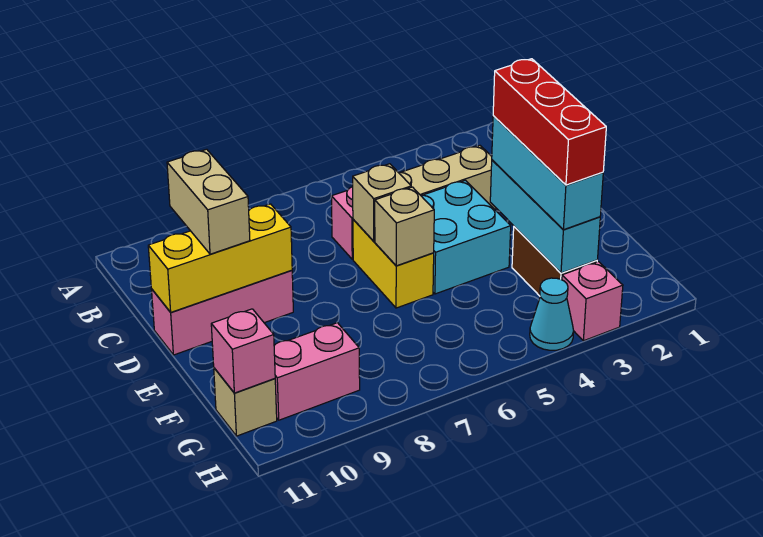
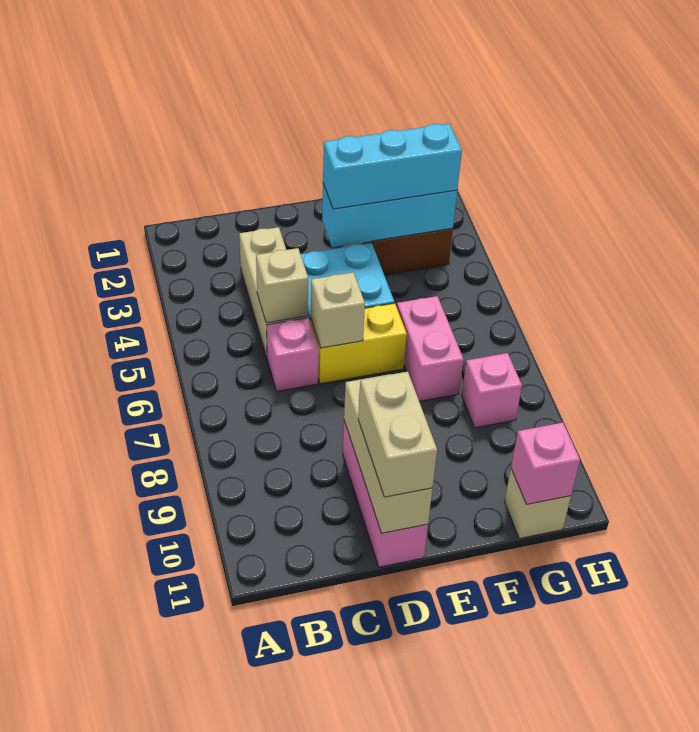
tan 1x2 brick [167,149,250,254] -> tan 1x2 brick turned to [358,372,437,497]
yellow 1x3 brick [148,204,292,312] -> tan 1x3 brick [344,374,432,533]
red 1x3 brick [493,59,606,185] -> none
tan 1x1 brick [375,187,434,266] -> tan 1x1 brick moved to [256,248,308,323]
pink 1x2 brick [274,323,360,420] -> pink 1x2 brick moved to [397,296,464,401]
pink 1x1 brick [562,262,623,341] -> pink 1x1 brick moved to [462,353,522,428]
cyan 1x1 cone [530,278,574,350] -> none

